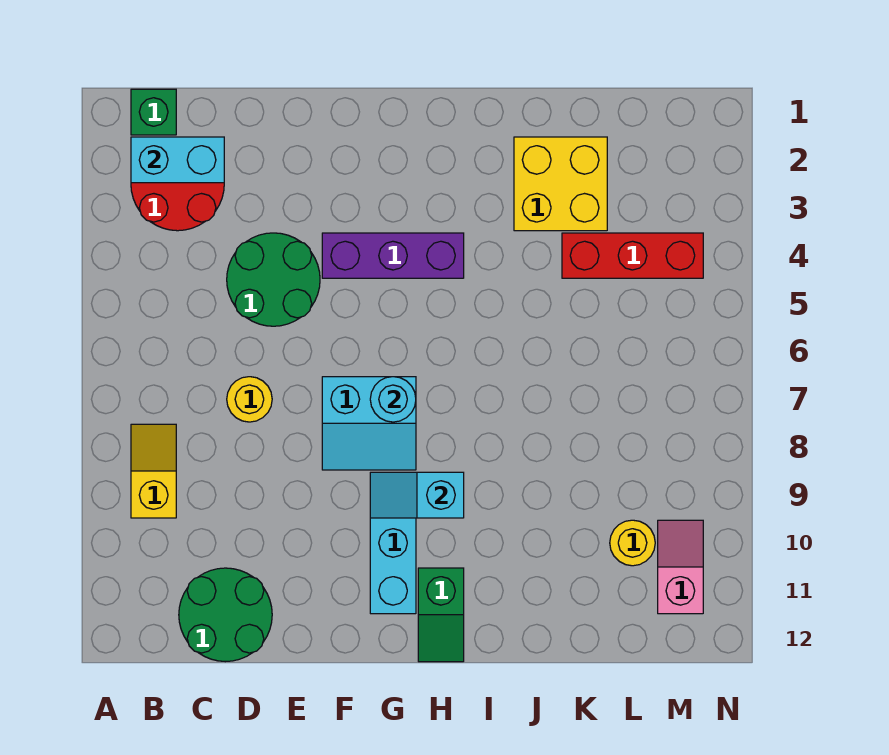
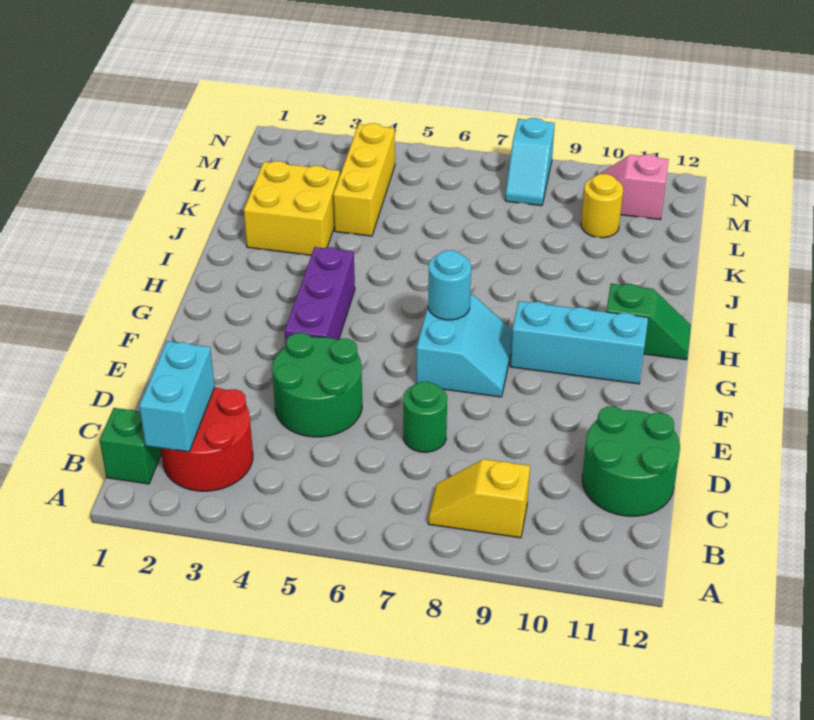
yellow 1x1 round brick [227,377,272,422] -> green 1x1 round brick [403,382,447,452]
cyan 1x2 slope [370,472,464,518] -> cyan 1x2 slope moved to [505,118,555,206]
red 1x3 brick [562,233,703,278] -> yellow 1x3 brick [333,123,395,236]

